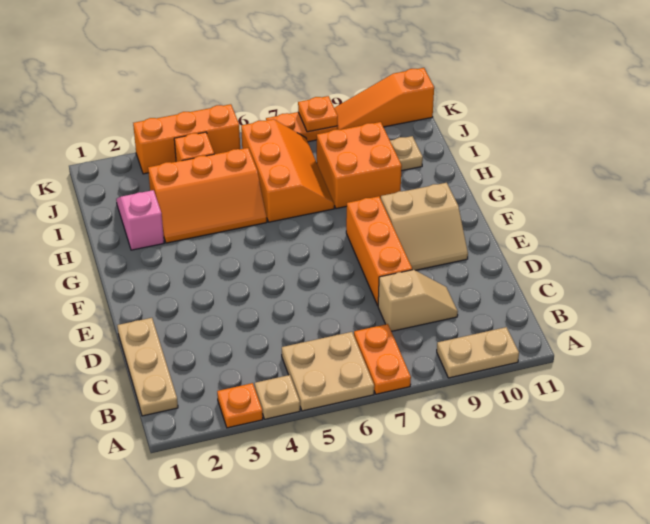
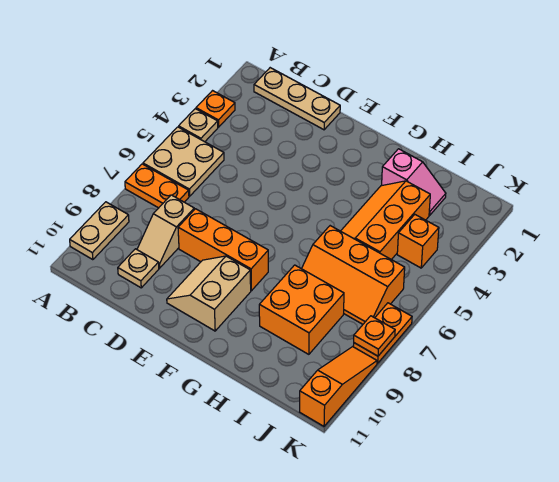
tan 1x1 plate [390,136,423,171] -> tan 1x1 plate moved to [118,249,159,288]
orange 1x3 brick [133,104,240,174] -> none

